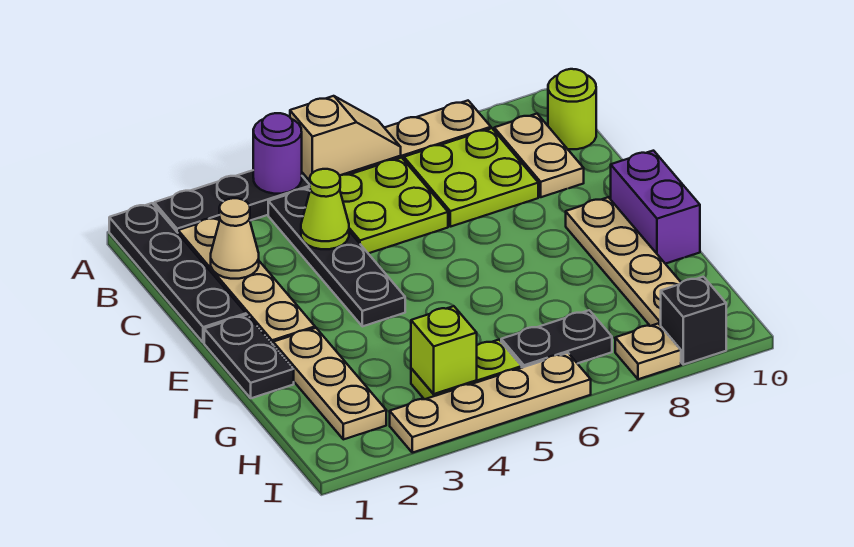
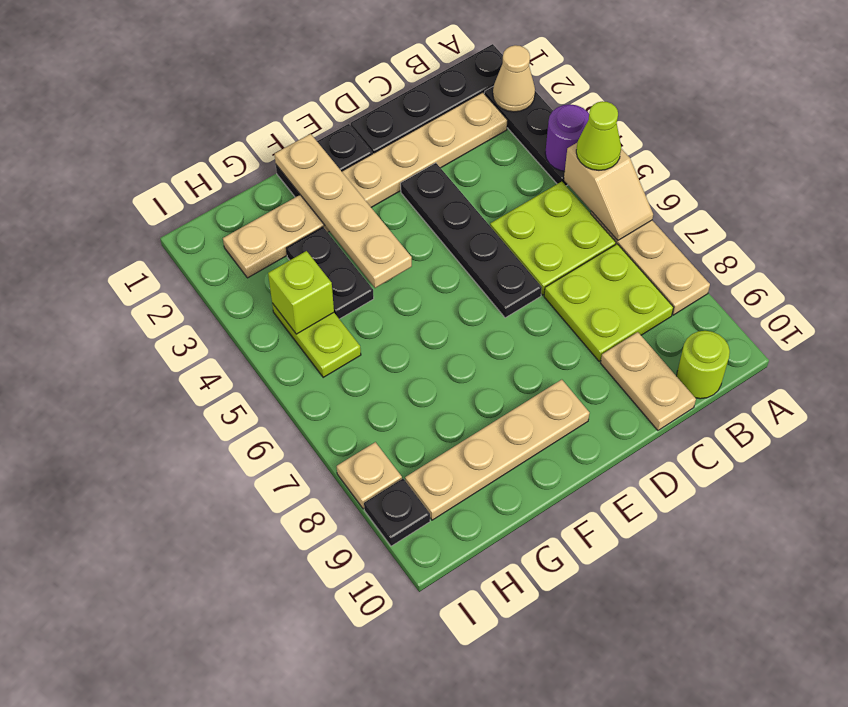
black 1x4 plate [268,188,405,326] -> black 1x4 plate turned to [401,163,542,318]
tan 1x2 plate [494,114,584,197] -> tan 1x2 plate turned to [601,332,696,430]
tan 1x1 cone [211,198,259,279] -> tan 1x1 cone moved to [493,45,535,112]
lime 1x1 cone [301,169,349,249] -> lime 1x1 cone moved to [576,101,621,170]
purple 1x2 brick [611,151,700,264] -> none
black 1x2 plate [501,310,612,368] -> black 1x2 plate moved to [286,227,374,319]
tan 1x4 plate [390,353,591,453] -> tan 1x4 plate moved to [275,134,412,288]
black 1x1 brick [661,277,726,365] -> black 1x1 plate [364,479,430,546]

